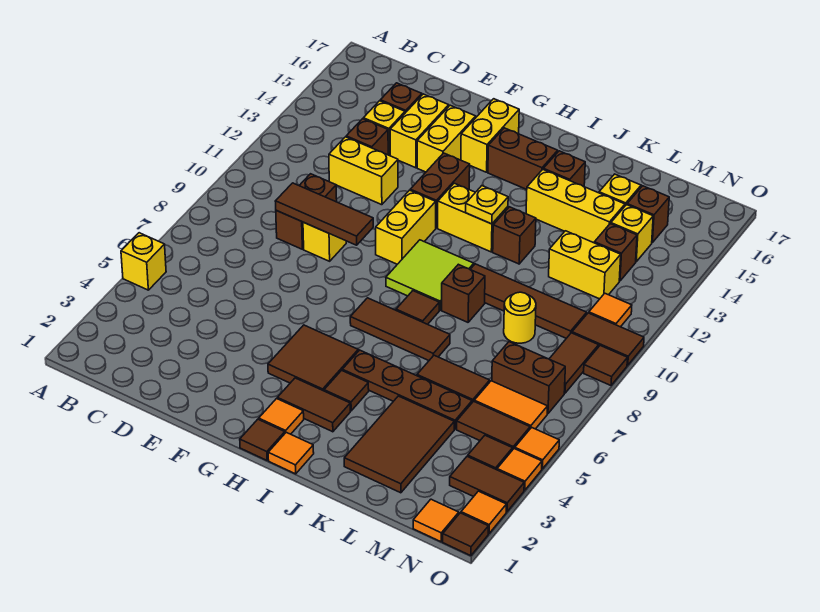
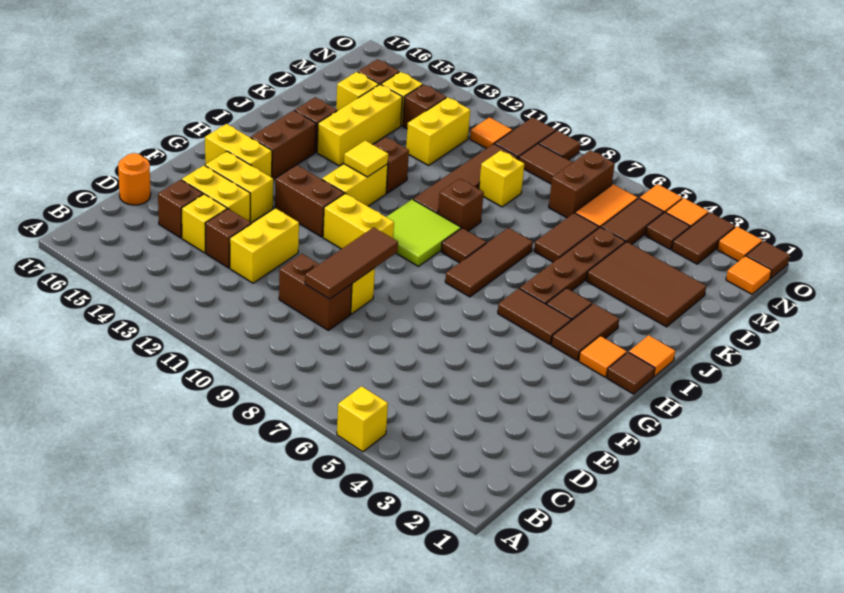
none -> orange 1x1 round brick [118,153,151,205]
brown 2x2 tile [268,325,358,391] -> brown 1x2 tile [498,288,571,344]
yellow 1x1 plate [465,186,508,224] -> yellow 1x1 tile [344,141,388,177]
yellow 1x1 round brick [504,292,536,343] -> yellow 1x1 brick [479,150,524,207]

